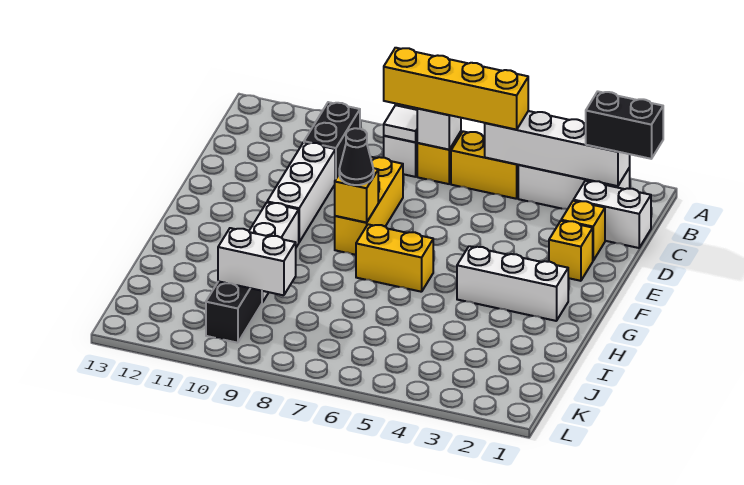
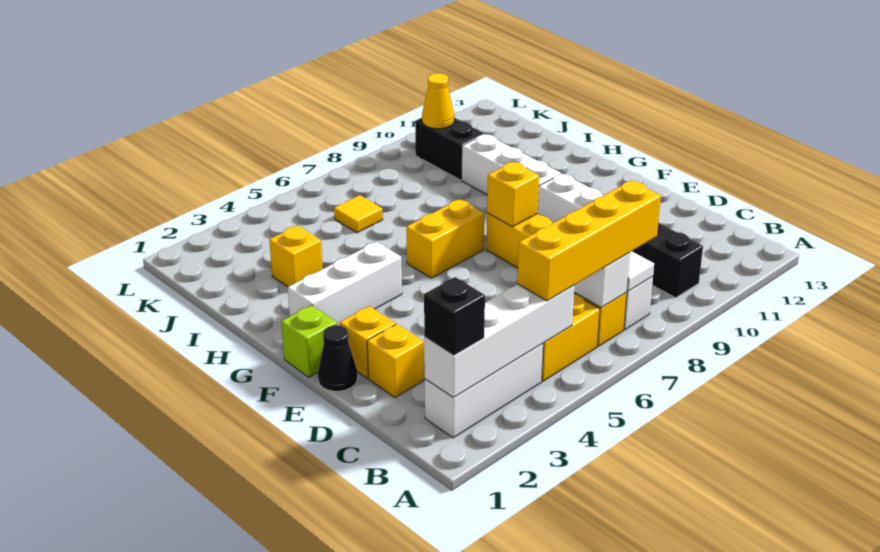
black 1x2 brick [586,92,663,159] -> black 1x1 brick [424,277,485,356]
white 1x2 brick [574,181,651,248] -> none
none -> lime 1x1 brick [281,305,337,377]
black 1x1 cone [339,128,374,185] -> black 1x1 cone moved to [318,325,358,391]
none -> yellow 1x1 brick [269,226,323,287]
none -> yellow 1x1 tile [334,195,383,233]
white 1x2 brick [218,228,296,295] -> none
none -> yellow 1x1 cone [422,73,454,129]

